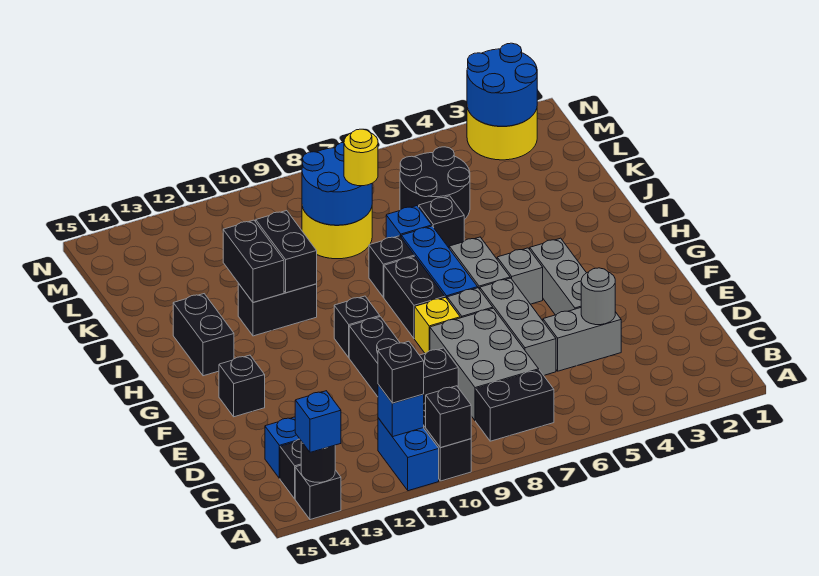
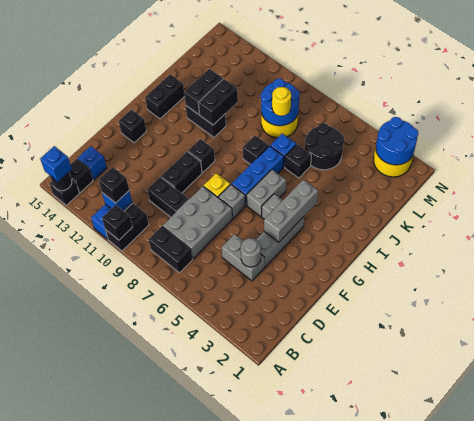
grey 1x3 brick [480,278,556,375] -> grey 1x3 brick moved to [264,180,318,242]
black 1x2 brick [384,256,445,339] -> none

